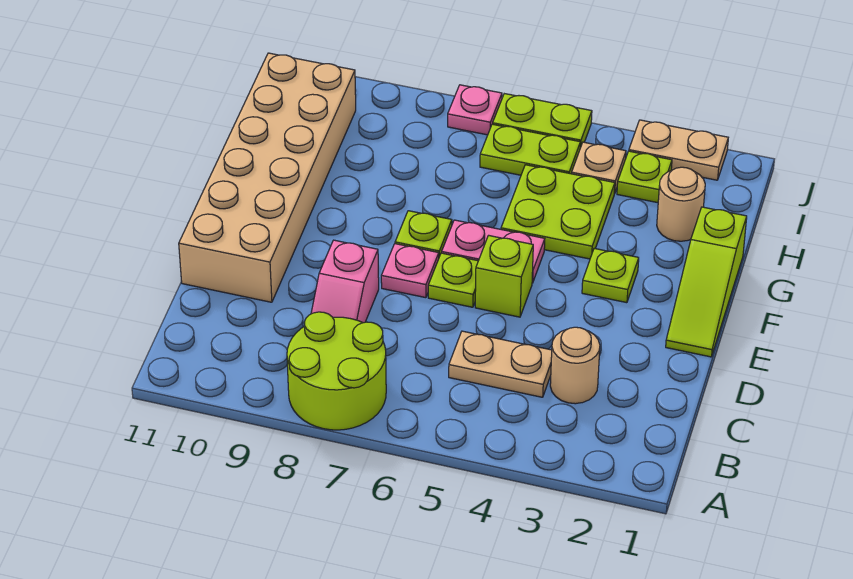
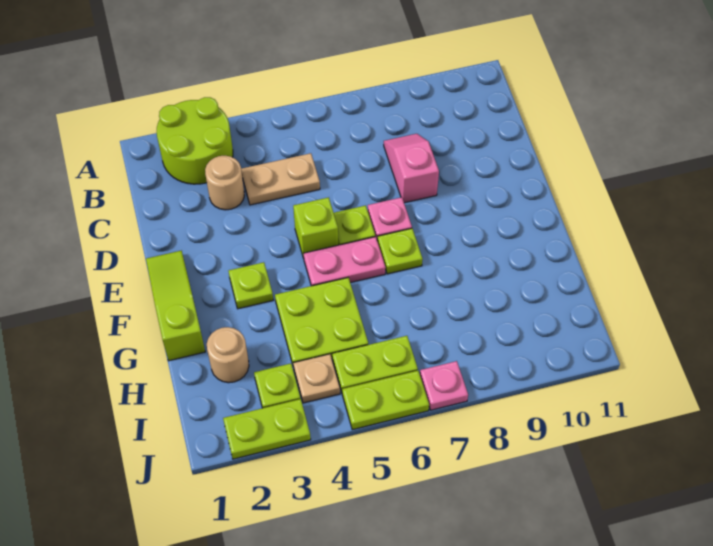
lime 2x2 round brick [287,312,386,430] -> lime 2x2 round brick moved to [157,97,233,184]
tan 2x6 brick [179,53,356,302] -> none
tan 1x2 plate [629,120,728,180] -> lime 1x2 plate [223,399,311,459]

